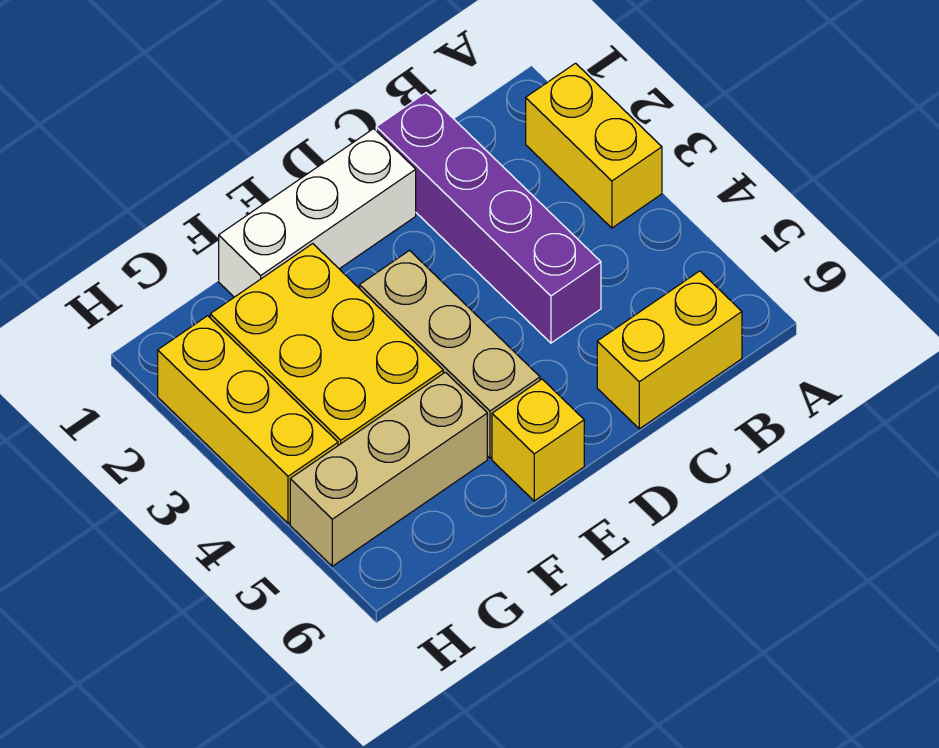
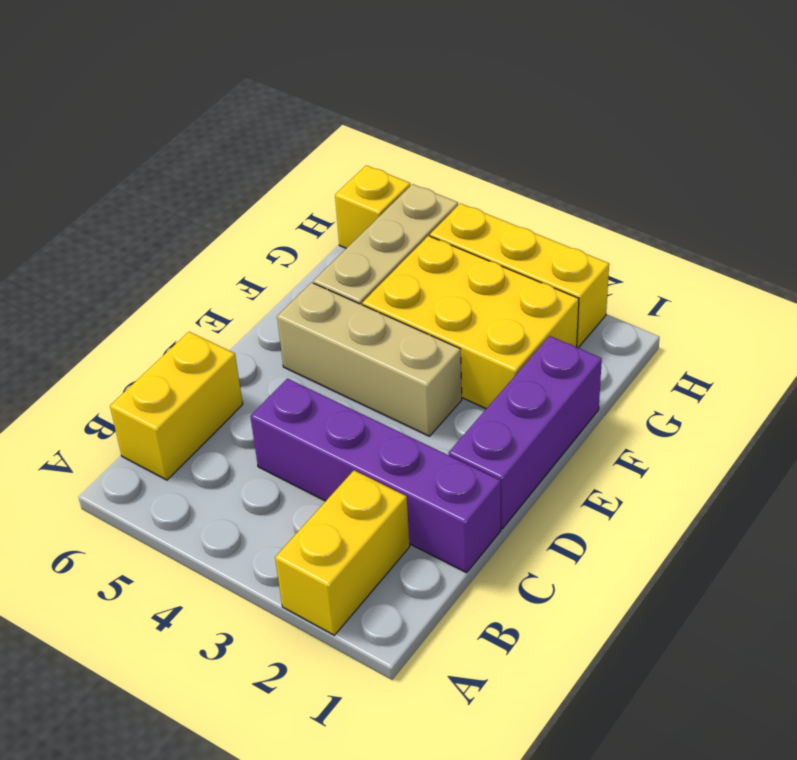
yellow 1x2 brick [526,63,662,228] -> yellow 1x2 brick turned to [275,470,410,635]
white 1x3 brick [219,129,416,297] -> purple 1x3 brick [449,336,602,529]
yellow 1x1 brick [492,379,584,501] -> yellow 1x1 brick moved to [335,165,410,248]

